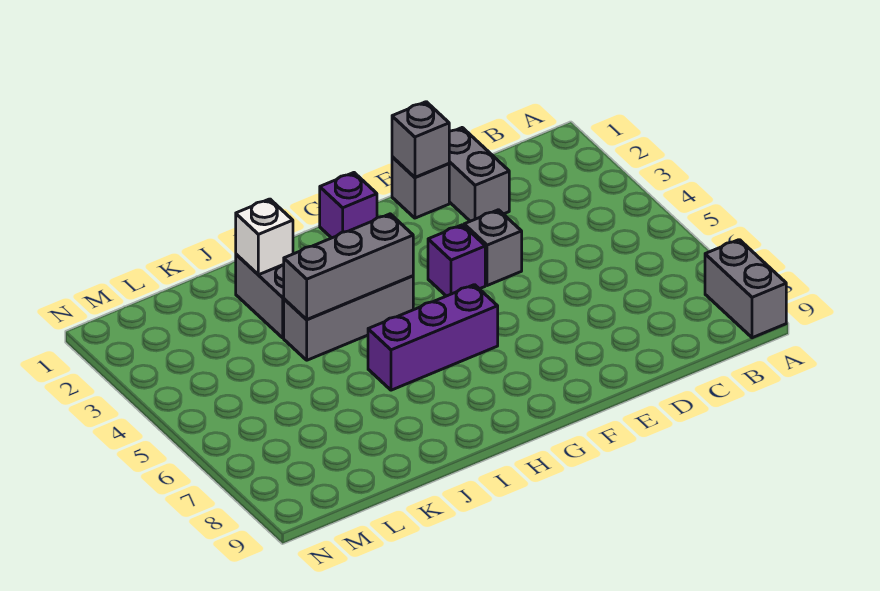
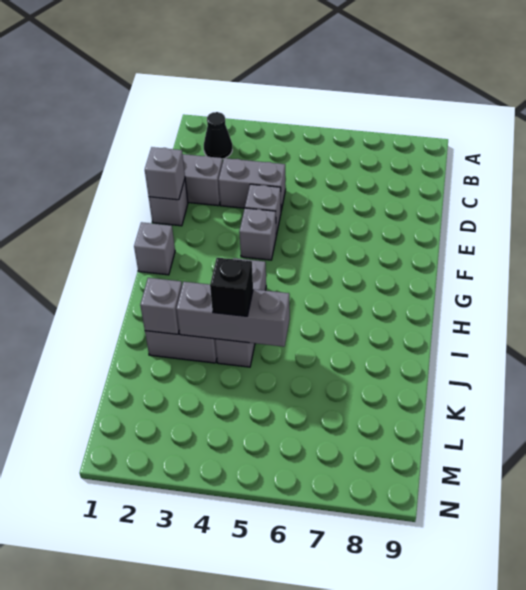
grey 1x2 brick [705,240,786,338] -> grey 1x2 brick moved to [219,158,286,210]
none -> black 1x1 cone [204,112,232,159]
purple 1x1 brick [428,225,485,296] -> grey 1x1 brick [239,208,276,260]
purple 1x1 brick [320,173,377,238] -> grey 1x1 brick [134,222,175,275]
purple 1x3 brick [368,285,498,390] -> none
grey 1x3 brick [284,214,413,320] -> grey 1x3 brick turned to [176,282,290,347]
white 1x1 brick [236,199,293,275] -> grey 1x1 brick [140,278,182,334]
none -> black 1x1 brick [210,258,253,316]

